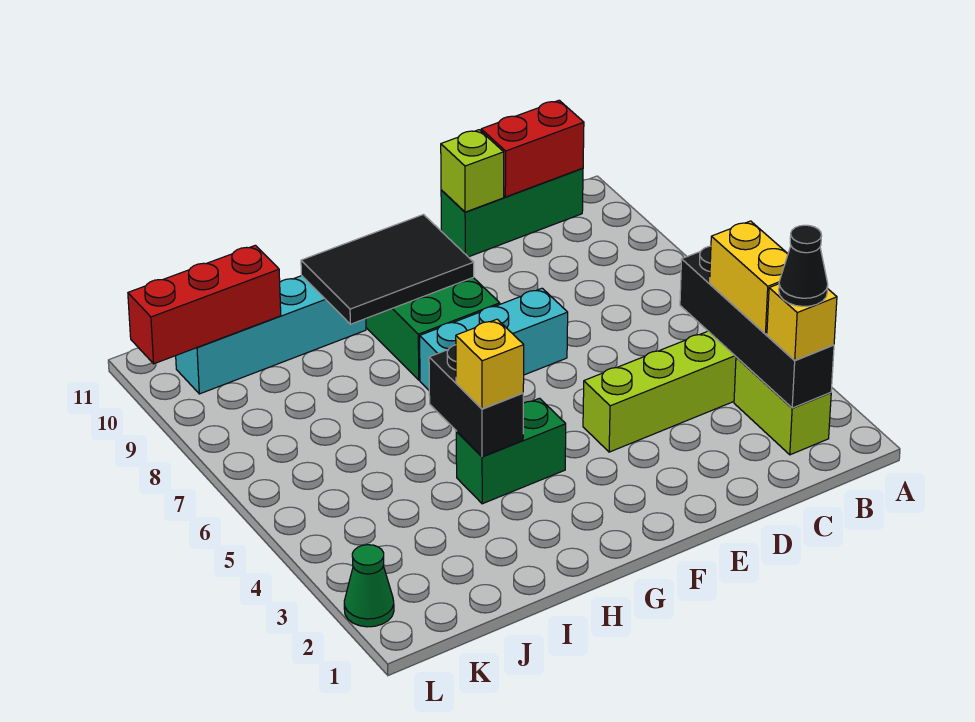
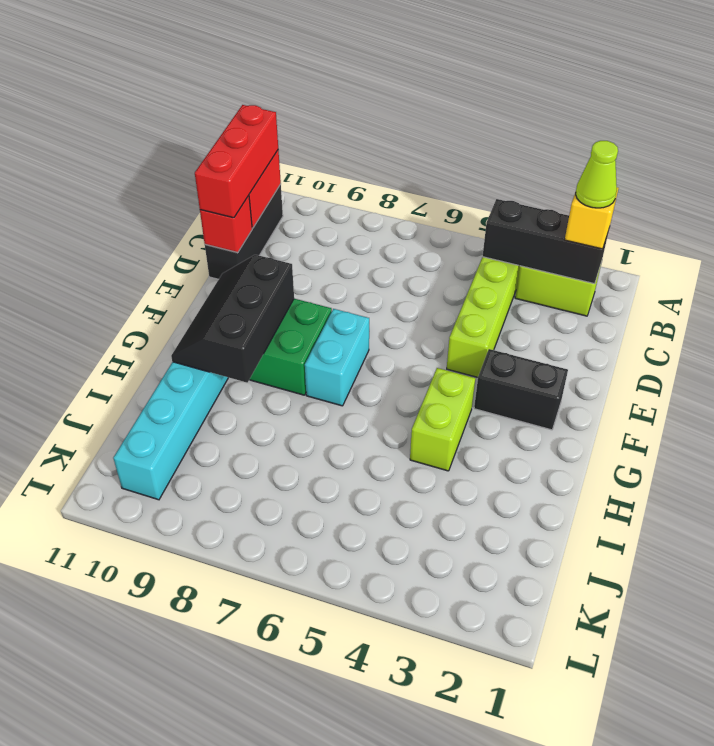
black 1x4 brick [680,246,834,408] -> black 1x3 brick [483,199,610,284]
black 1x1 cone [779,225,828,306] -> lime 1x1 cone [576,141,618,208]
yellow 1x2 brick [710,221,788,334] -> none
green 1x3 brick [441,168,583,257] -> black 1x3 brick [205,185,283,279]
lime 1x1 brick [441,130,504,212] -> red 1x1 brick [200,196,252,253]
cyan 1x3 brick [420,288,568,390] -> cyan 1x2 brick [305,309,369,406]
black 2x3 tile [301,215,474,324] -> black 2x3 slope [171,255,294,383]
green 1x2 brick [456,398,566,504] -> lime 1x2 brick [410,368,475,471]
black 1x2 brick [429,345,523,457] -> black 1x2 brick moved to [474,349,568,430]
yellow 1x1 brick [456,319,524,409] -> none
red 1x3 brick [128,245,281,364] -> red 1x3 brick moved to [195,105,278,218]
green 1x1 cone [344,545,394,627] -> none

